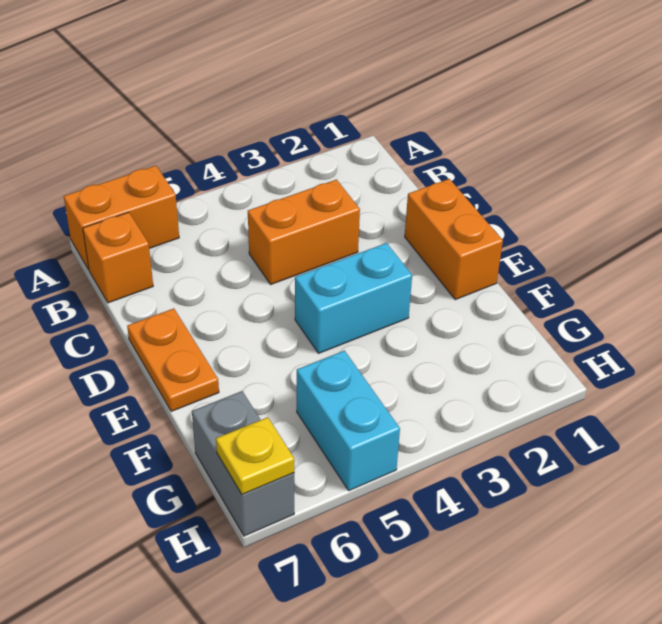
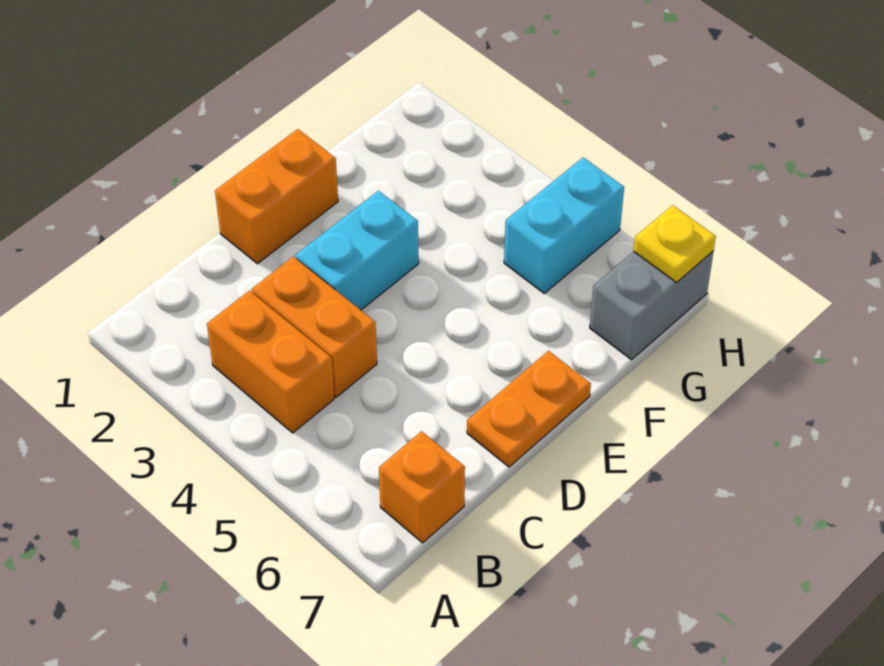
orange 1x2 brick [64,166,179,270] -> orange 1x2 brick moved to [207,291,334,433]
cyan 1x2 brick [295,243,412,353] -> cyan 1x2 brick turned to [296,191,419,310]

